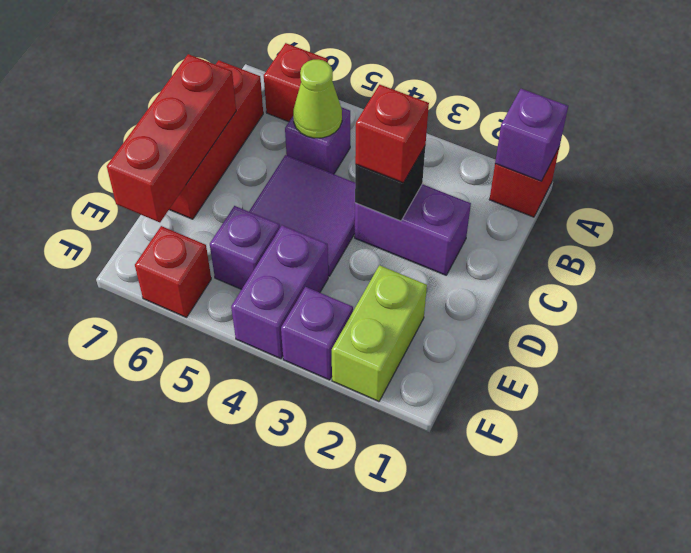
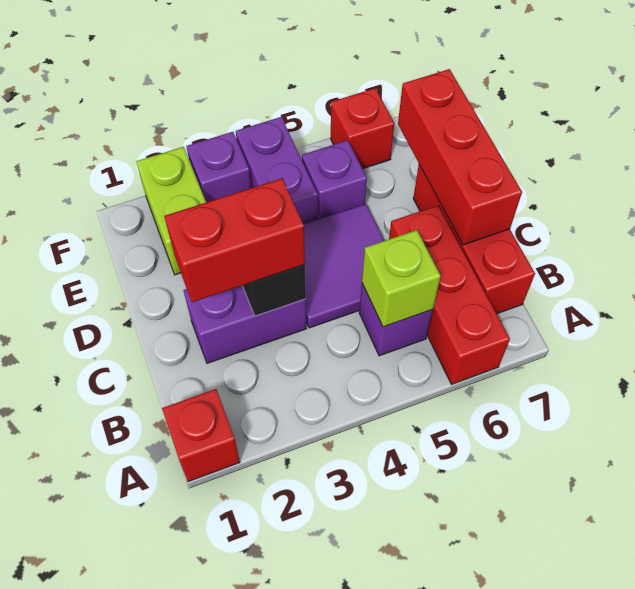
purple 1x1 brick [495,89,568,181] -> none
red 1x1 brick [264,43,328,122] -> red 1x3 brick [389,206,510,384]
lime 1x1 cone [293,59,342,138] -> lime 1x1 brick [362,230,441,327]
red 1x1 brick [355,85,429,183] -> red 1x2 brick [164,178,305,302]

